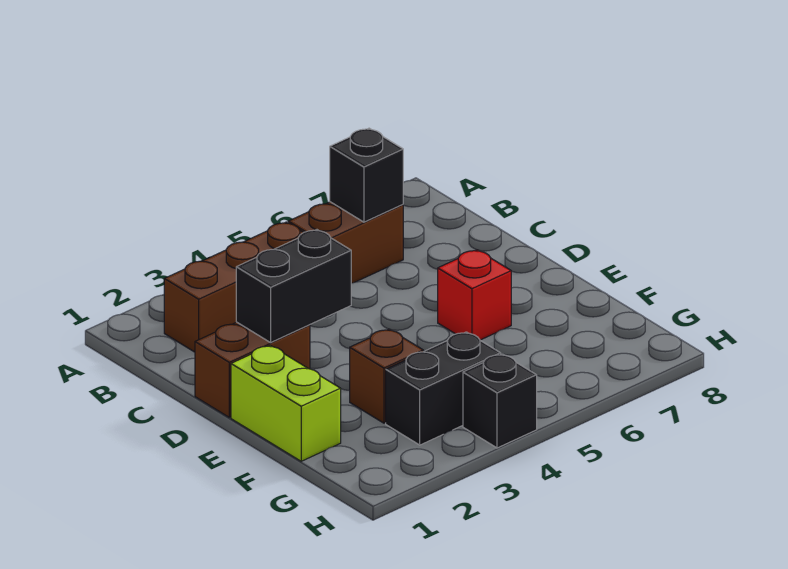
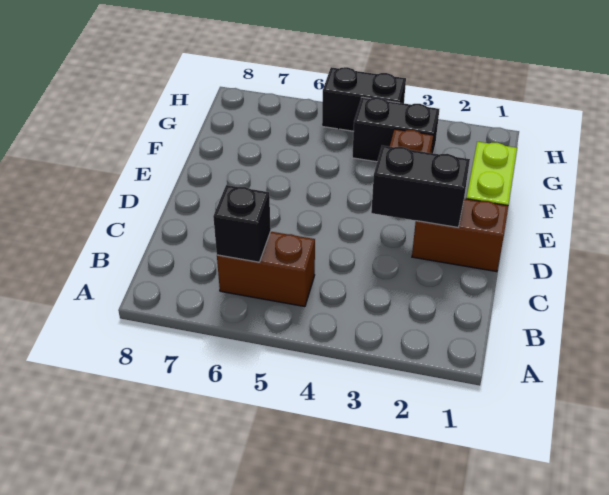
brown 1x3 brick [164,222,304,352] -> none
red 1x1 brick [438,250,511,340] -> none
black 1x1 brick [463,354,537,448] -> black 1x2 brick [322,67,406,131]

